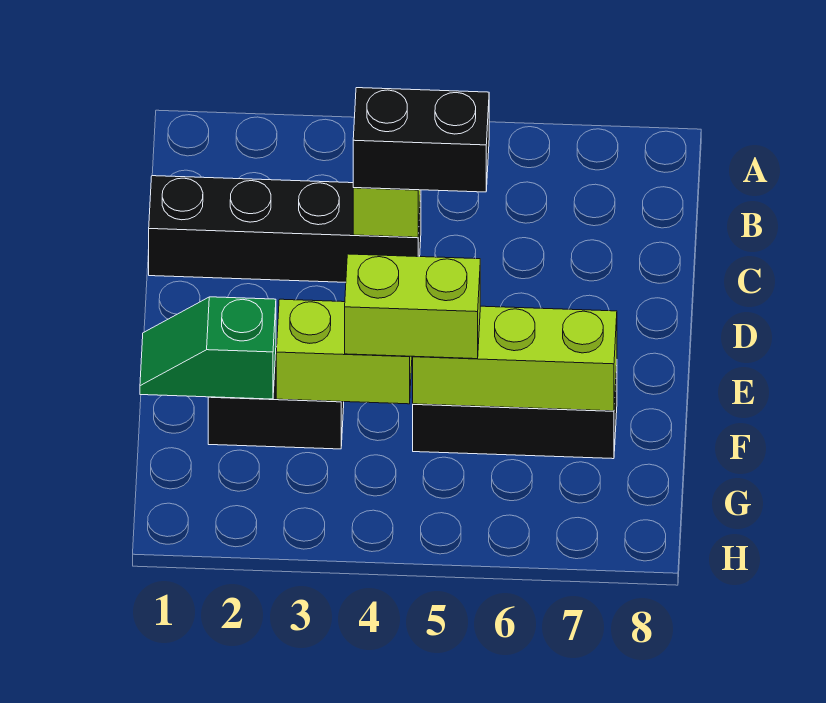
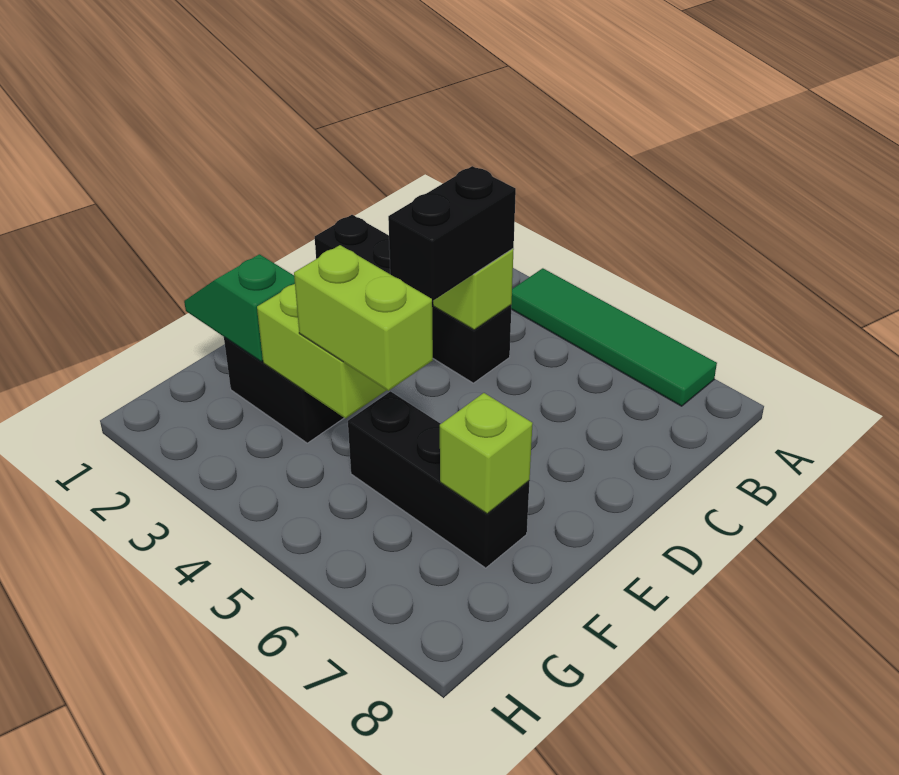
none -> green 1x4 tile [511,268,717,406]
black 1x2 brick [353,88,489,192] -> black 1x2 brick turned to [388,166,516,301]
lime 1x3 brick [413,306,617,411] -> lime 1x1 brick [440,393,533,514]

